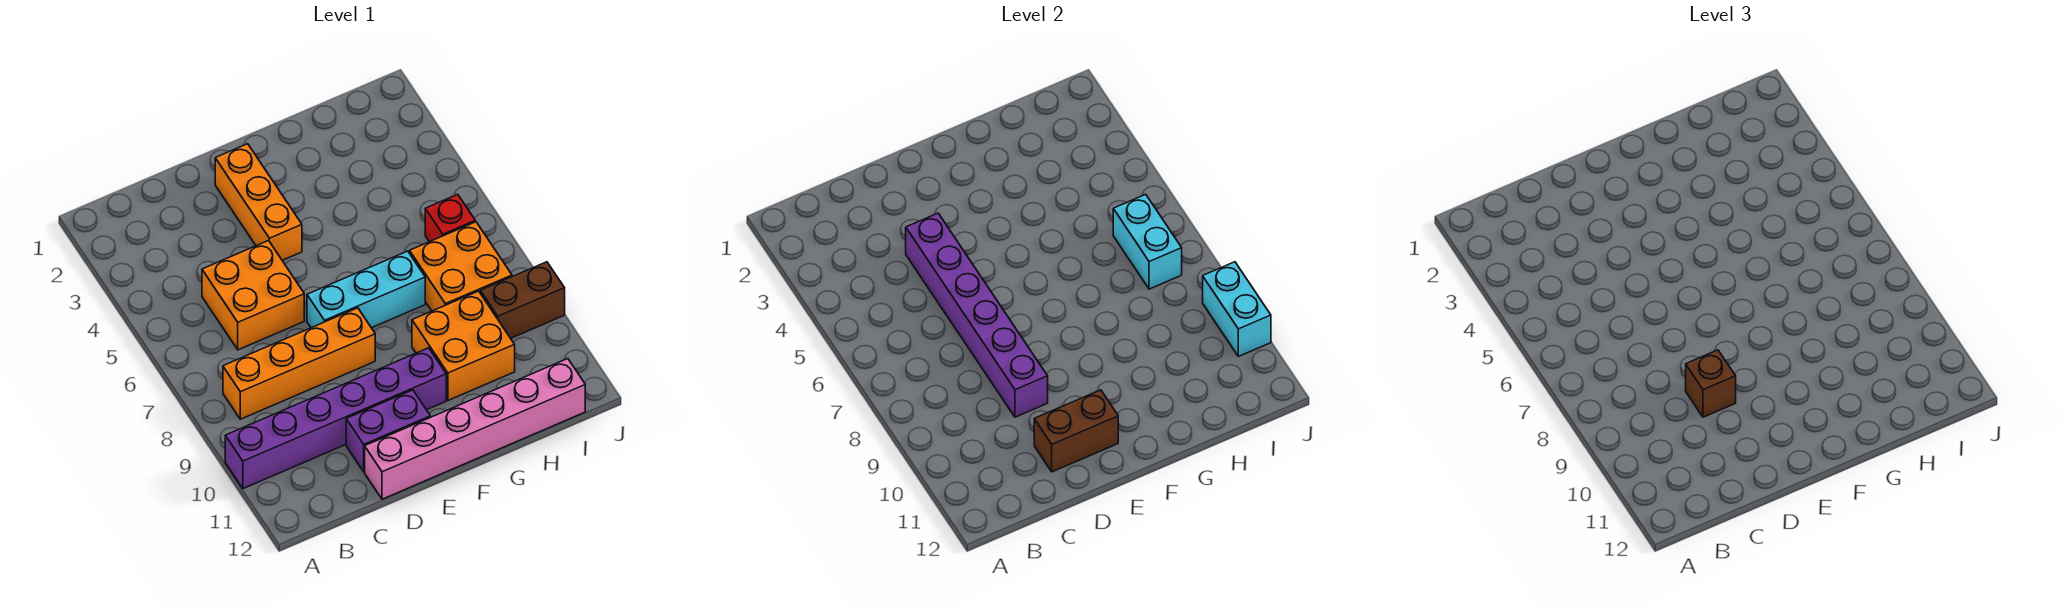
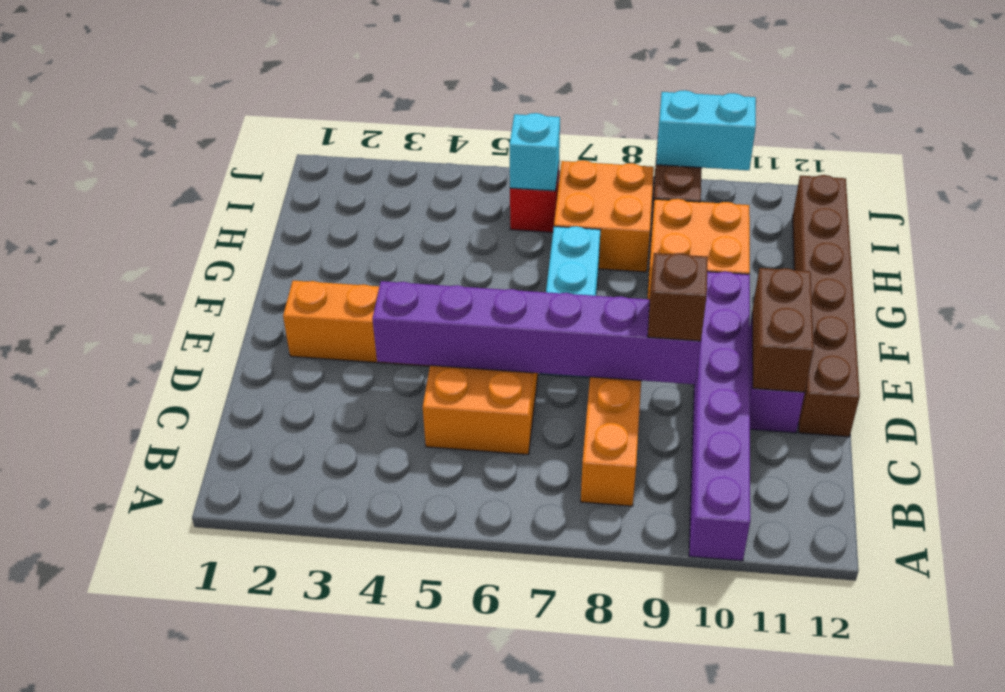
pink 1x6 brick [365,359,585,499] -> brown 1x6 brick [793,175,860,437]
cyan 1x2 brick [1113,194,1182,289] -> cyan 1x1 brick [509,113,560,191]

